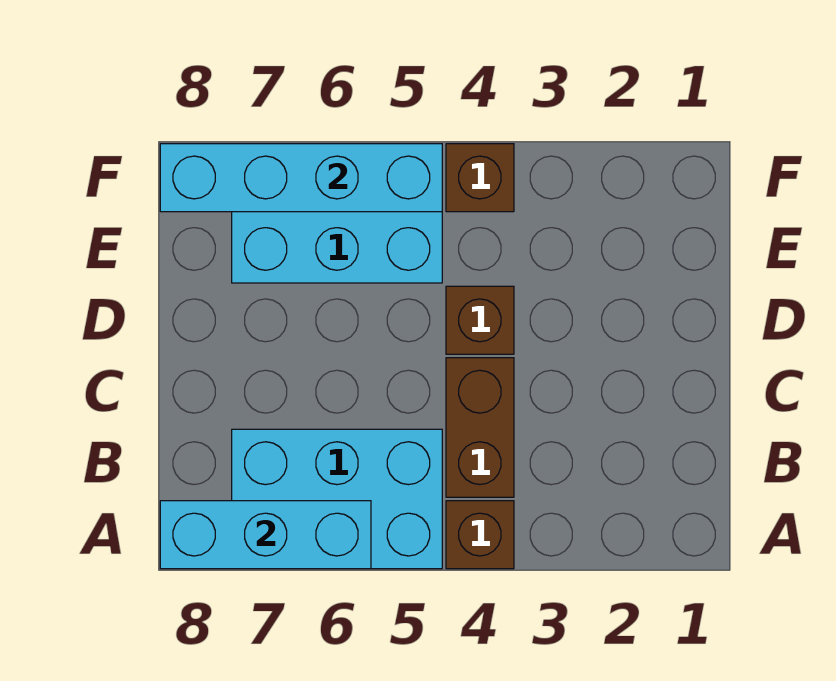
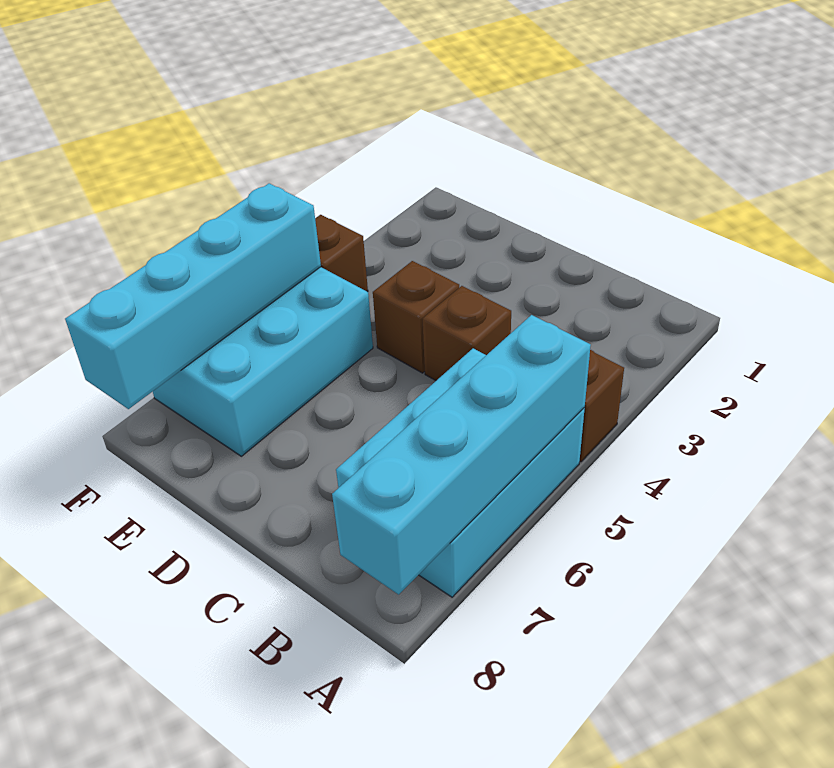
cyan 1x3 brick [160,501,371,569] -> cyan 1x4 brick [332,315,591,595]
brown 1x2 brick [446,358,514,497] -> brown 1x1 brick [423,286,511,380]

